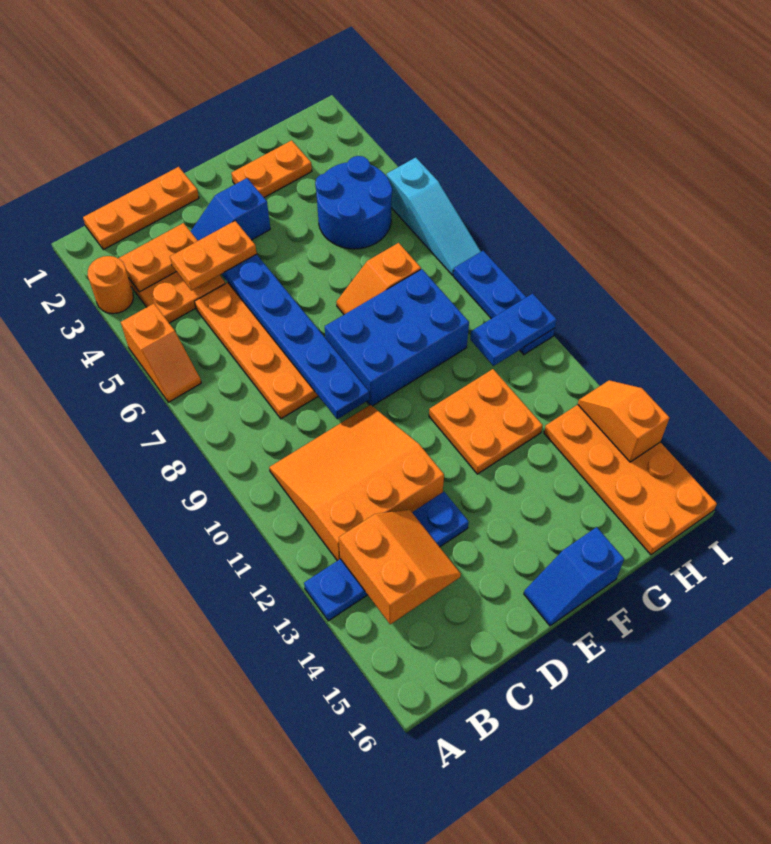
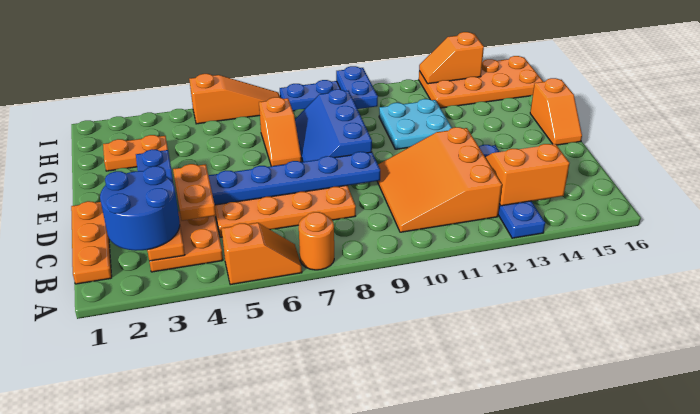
orange 1x1 round brick [88,256,133,314] -> orange 1x1 round brick moved to [299,212,334,270]
blue 2x3 brick [325,269,469,406] -> blue 2x3 slope [295,89,372,162]
blue 1x2 slope [524,527,624,626] -> orange 1x2 slope [530,78,582,145]
orange 1x2 plate [231,140,312,197] -> orange 1x2 plate turned to [103,135,168,171]
orange 2x2 plate [429,369,543,474] -> cyan 2x2 plate [379,99,452,149]
blue 2x2 round brick [315,156,392,249] -> blue 2x2 round brick moved to [100,166,180,251]
cyan 1x3 slope [387,158,481,275] -> orange 1x3 slope [189,74,280,124]

